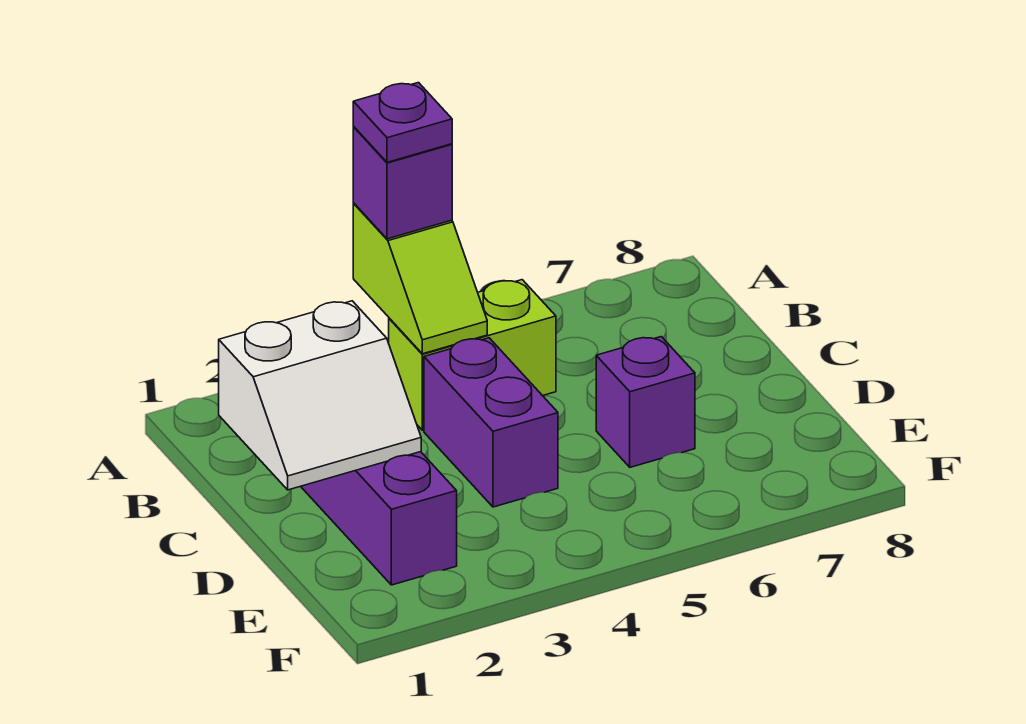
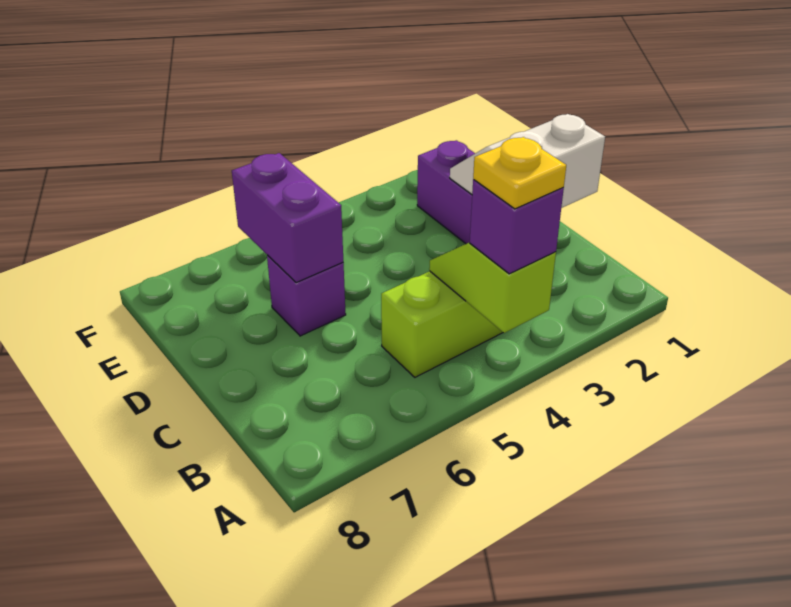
purple 1x1 plate [353,83,452,162] -> yellow 1x1 plate [473,137,566,209]
purple 1x2 brick [424,338,558,507] -> purple 1x2 brick moved to [232,153,343,283]

